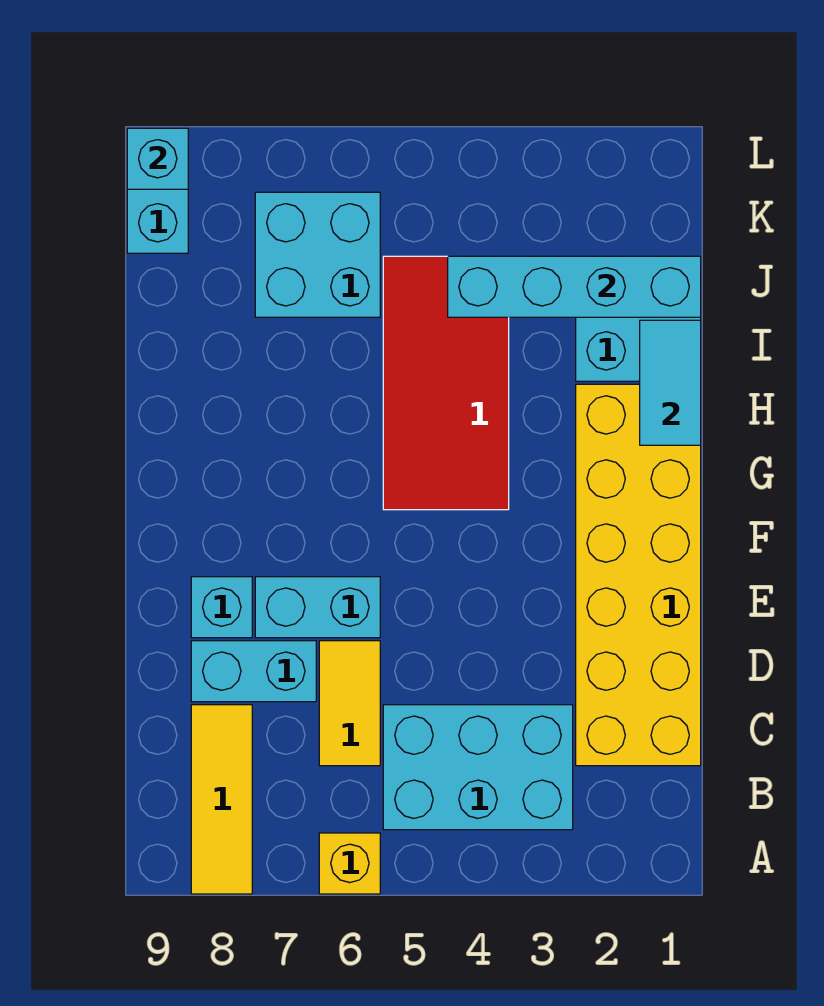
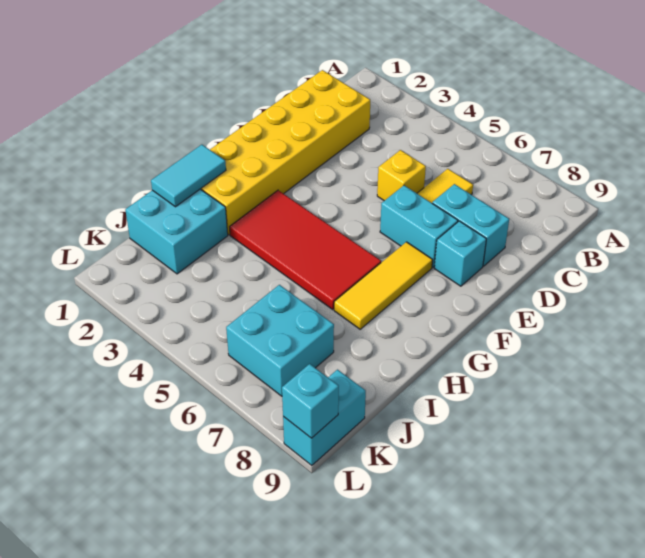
yellow 1x1 brick [319,833,380,894] -> yellow 1x1 brick moved to [377,150,426,201]
yellow 1x3 tile [191,705,252,894] -> yellow 1x3 tile moved to [334,242,433,329]
cyan 2x3 brick [383,705,573,830] -> none
red 2x4 tile [383,256,509,510] -> red 2x4 tile turned to [230,190,381,309]
cyan 1x4 brick [448,256,701,317] -> none

